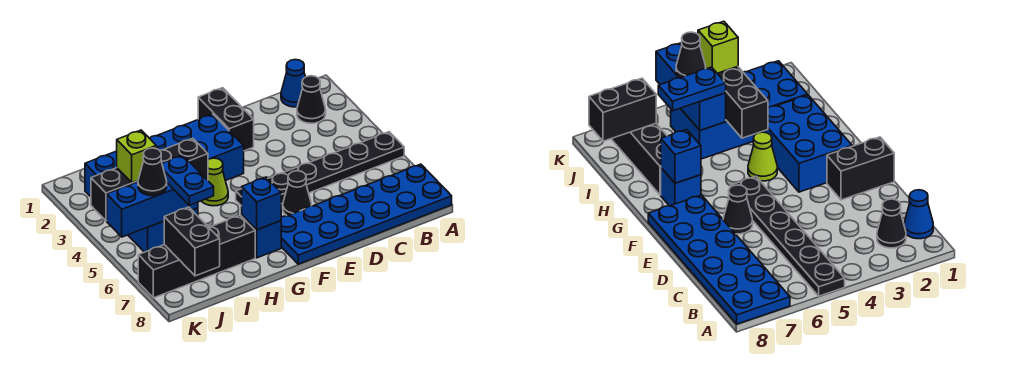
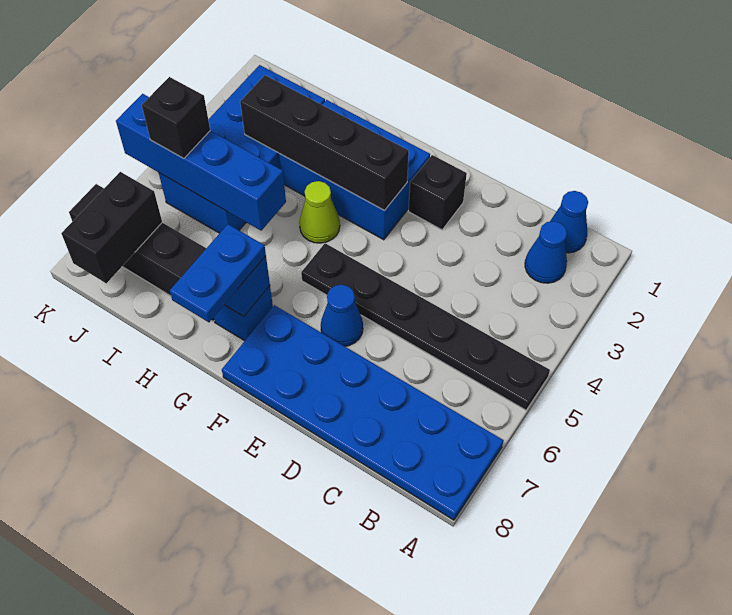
black 1x1 cone [297,76,326,123] -> blue 1x1 cone [525,221,567,283]
black 1x2 brick [198,88,254,151] -> black 1x1 brick [408,155,467,230]
black 1x1 cone [283,171,311,216] -> blue 1x1 cone [321,285,363,346]
black 1x4 brick [91,138,208,221] -> black 1x4 brick moved to [240,75,409,211]
blue 1x3 brick [107,182,198,237] -> blue 1x4 brick [116,94,286,230]
blue 1x2 plate [162,155,214,205] -> blue 1x2 plate moved to [170,224,266,322]
lime 1x1 brick [117,130,156,183] -> none
black 1x1 cone [138,148,167,196] -> black 1x1 brick [142,77,210,159]

